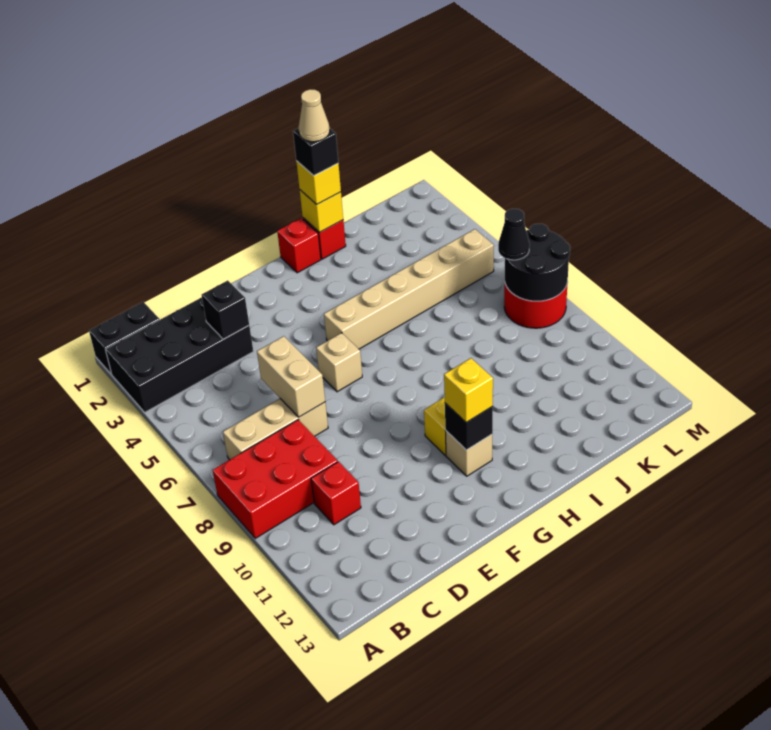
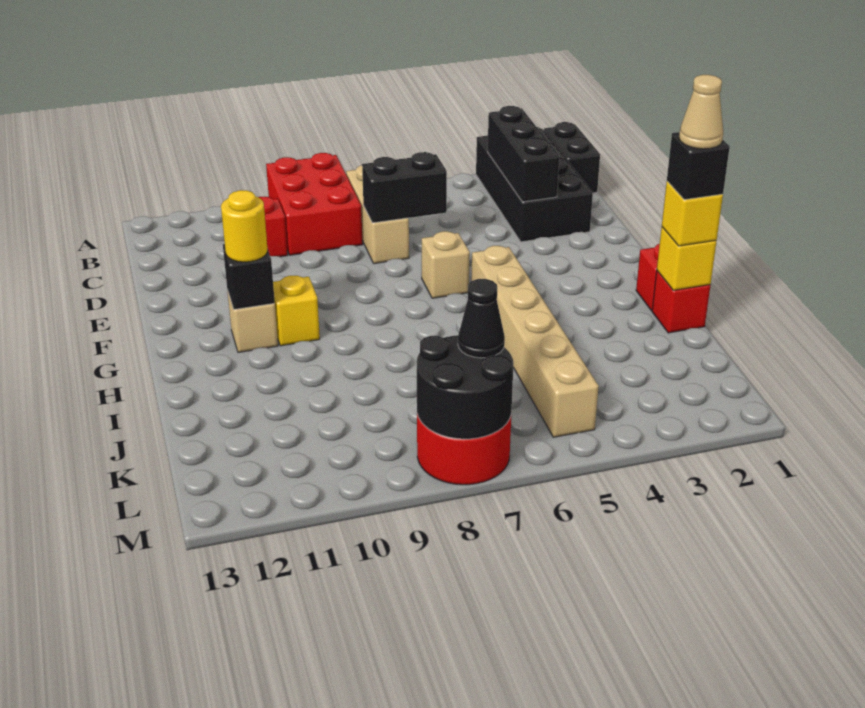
black 1x1 brick [202,280,249,339] -> black 1x3 brick [488,106,559,202]
tan 1x2 brick [257,336,325,417] -> black 1x2 brick [362,152,447,223]
yellow 1x1 brick [444,358,493,423] -> yellow 1x1 round brick [221,190,268,262]

